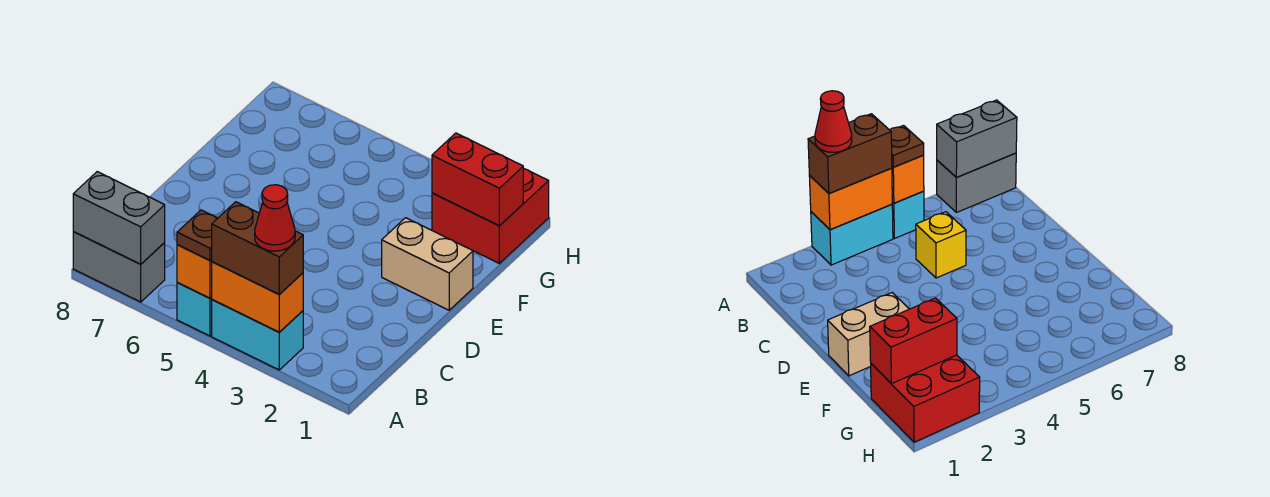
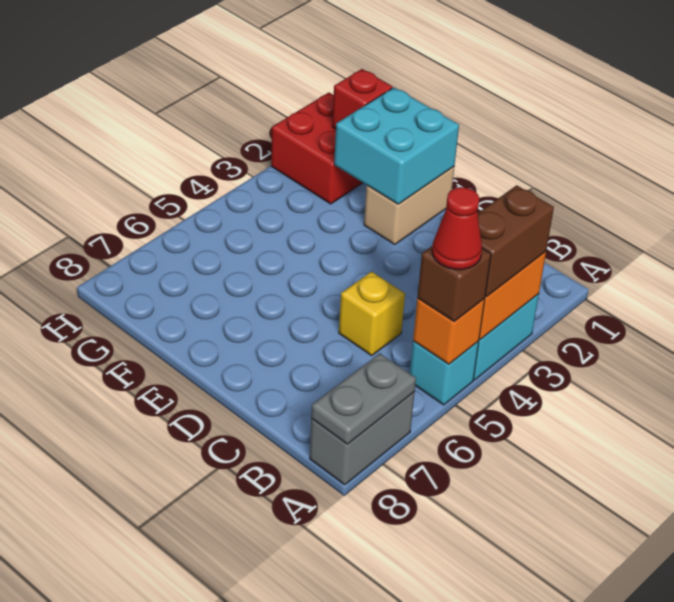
red 1x1 cone [255,185,295,251] -> red 1x1 cone moved to [432,187,482,270]
brown 1x1 plate [177,210,218,260] -> brown 1x1 brick [417,246,491,322]
grey 1x2 brick [73,172,165,264] -> grey 1x2 plate [311,353,416,444]
none -> cyan 2x2 brick [334,87,459,204]
red 1x2 brick [432,133,523,226] -> red 1x1 brick [332,69,392,129]

